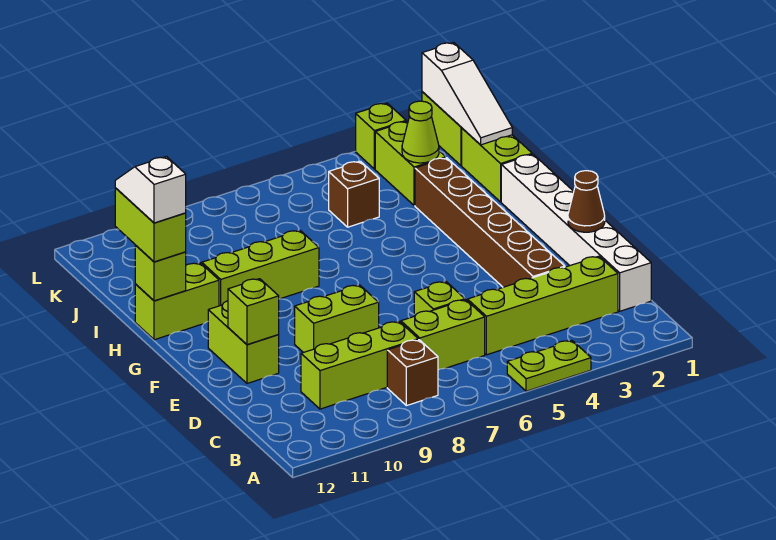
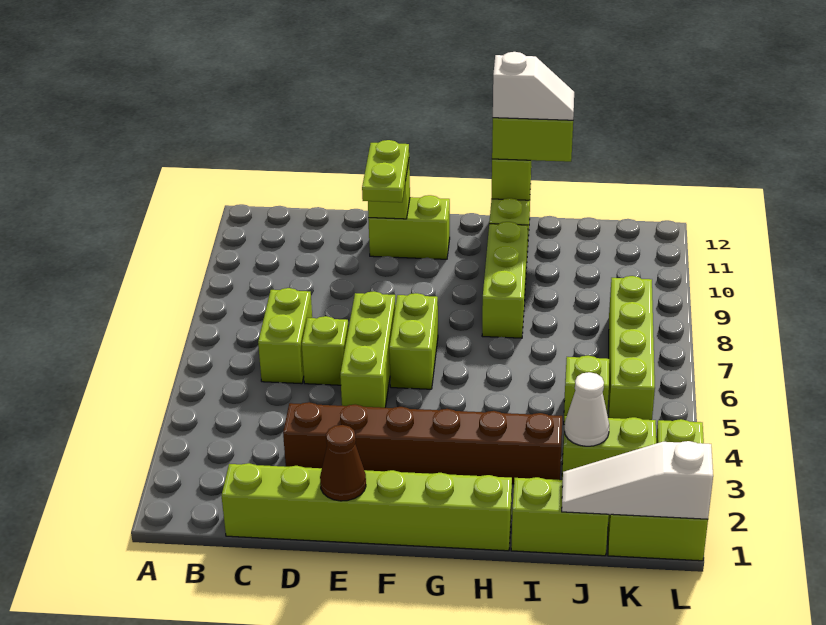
lime 1x2 plate [507,340,591,391] -> lime 1x2 plate moved to [362,140,409,202]
brown 1x1 brick [387,340,438,406] -> none
white 1x6 brick [501,154,651,311] -> lime 1x6 brick [221,463,512,551]
lime 1x4 brick [468,256,618,355] -> lime 1x4 brick moved to [609,276,655,420]
lime 1x3 brick [301,321,418,409] -> lime 1x3 brick moved to [340,291,396,408]
lime 1x2 brick [295,285,379,353] -> lime 1x2 brick moved to [389,293,438,389]
lime 1x1 cone [402,101,439,163] -> white 1x1 cone [564,372,609,446]
brown 1x1 brick [329,161,379,227] -> lime 1x1 brick [564,355,609,420]

